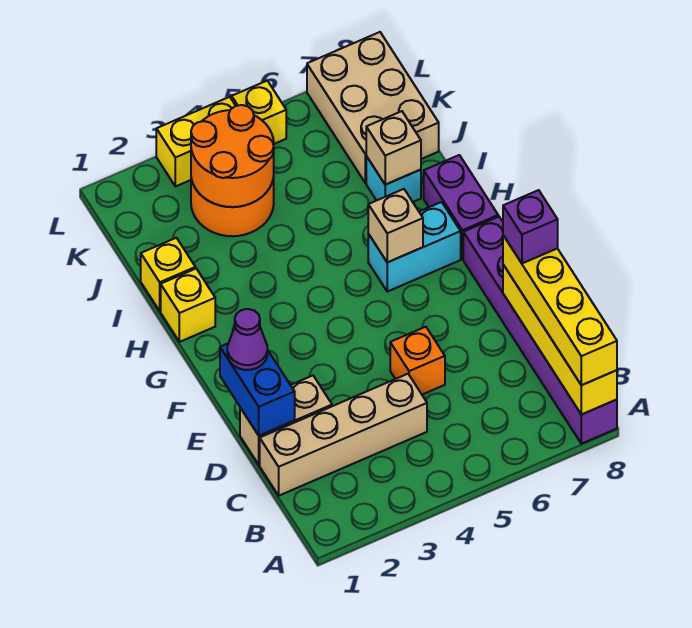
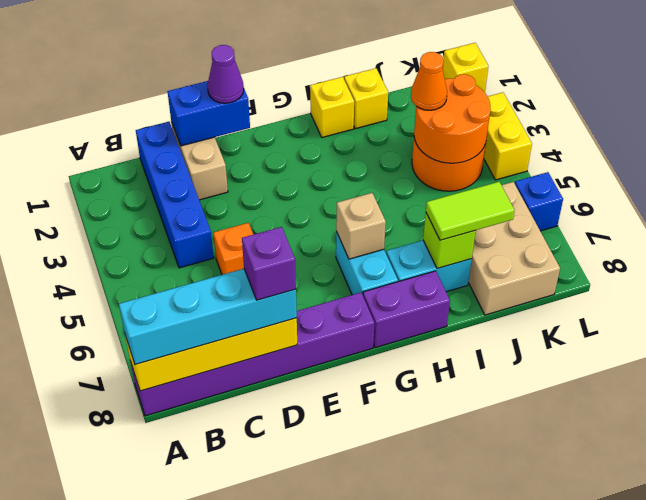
yellow 1x4 brick [503,235,617,385] -> cyan 1x4 brick [119,269,297,365]
tan 1x4 brick [260,374,427,496] -> blue 1x4 brick [136,122,214,268]
cyan 1x1 brick [366,156,421,202] -> cyan 1x2 brick [386,240,472,292]
tan 1x1 brick [366,111,421,185] -> lime 1x1 brick [423,213,476,269]
none -> lime 1x2 tile [426,182,515,240]
none -> orange 1x1 cone [411,52,447,110]
tan 2x3 brick [307,32,439,183] -> tan 2x3 brick turned to [468,182,560,315]
yellow 1x1 brick [232,81,286,144] -> yellow 1x1 brick moved to [443,43,488,92]
none -> blue 1x1 brick [515,172,563,231]

